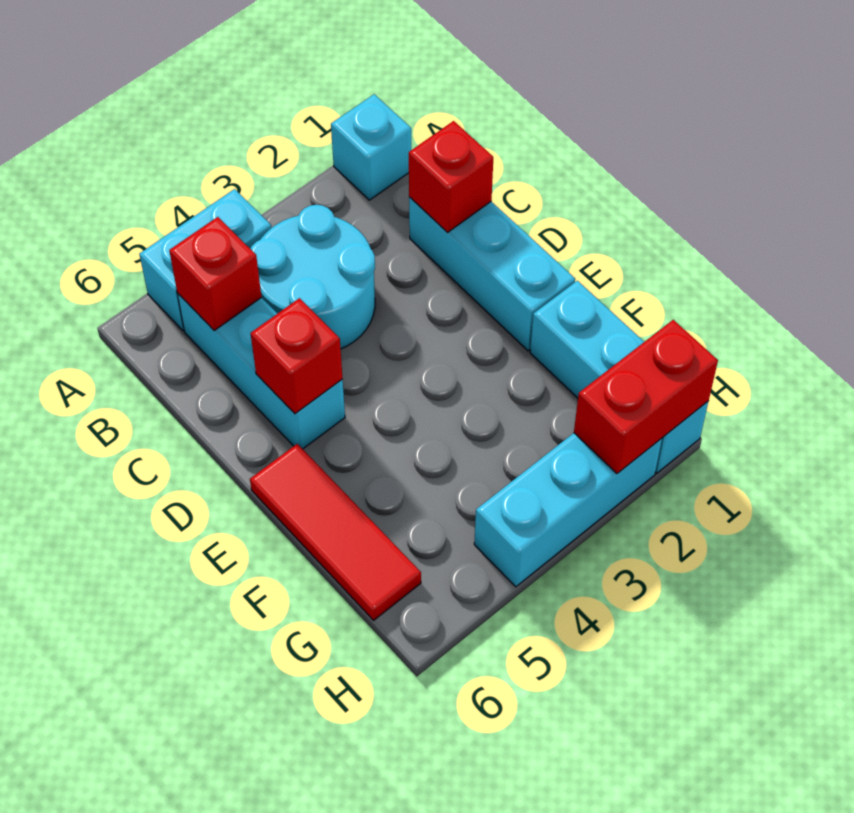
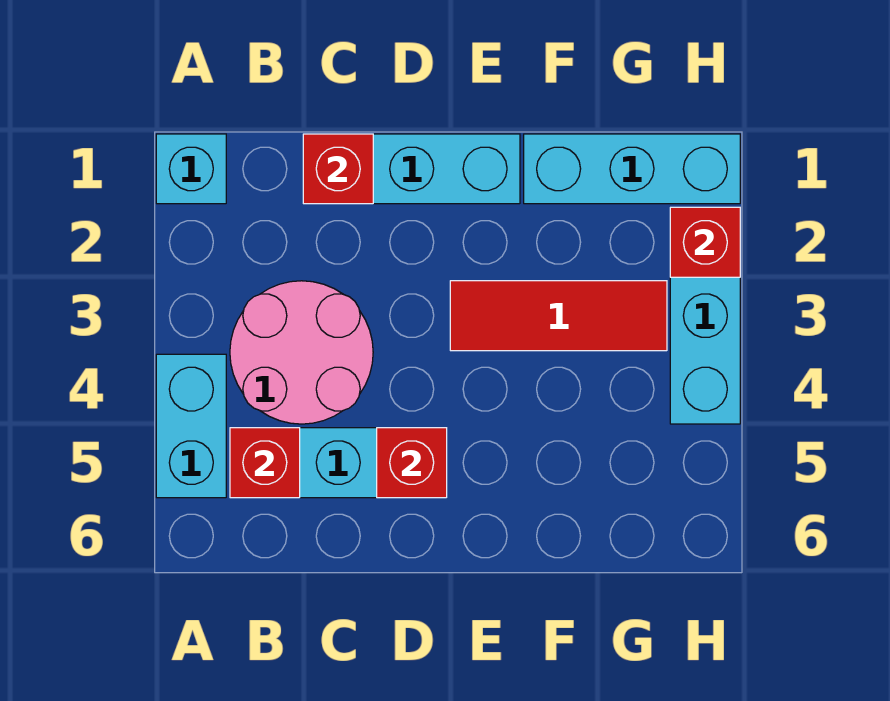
cyan 2x2 round brick [250,205,375,349] -> pink 2x2 round brick [230,281,373,424]
red 1x3 tile [250,444,421,620] -> red 1x3 tile moved to [450,281,667,351]
red 1x2 brick [574,320,718,474] -> red 1x1 brick [670,207,740,277]

